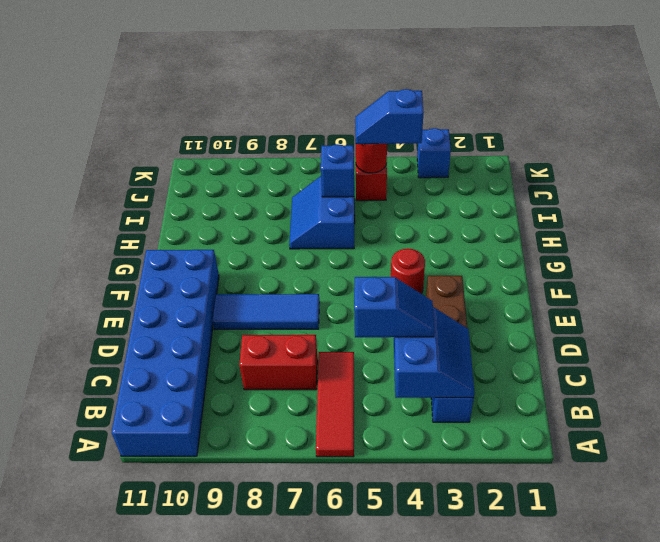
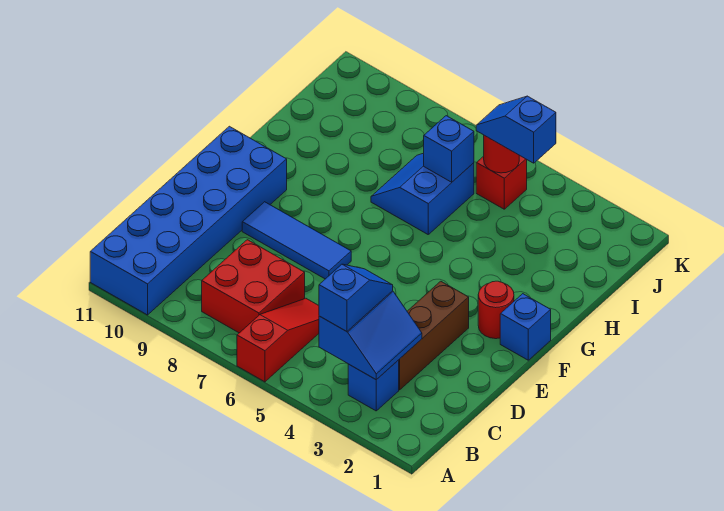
red 1x3 tile [316,352,354,457] -> red 1x3 slope [237,298,319,382]
blue 1x2 slope [354,277,435,337] -> blue 1x2 slope turned to [319,264,393,332]
red 1x2 brick [239,335,318,390] -> red 2x2 brick [202,240,305,333]
red 1x1 round brick [391,248,425,294] -> red 1x1 round brick moved to [478,281,514,339]
blue 1x1 brick [417,128,451,178] -> blue 1x1 brick moved to [500,294,551,360]

